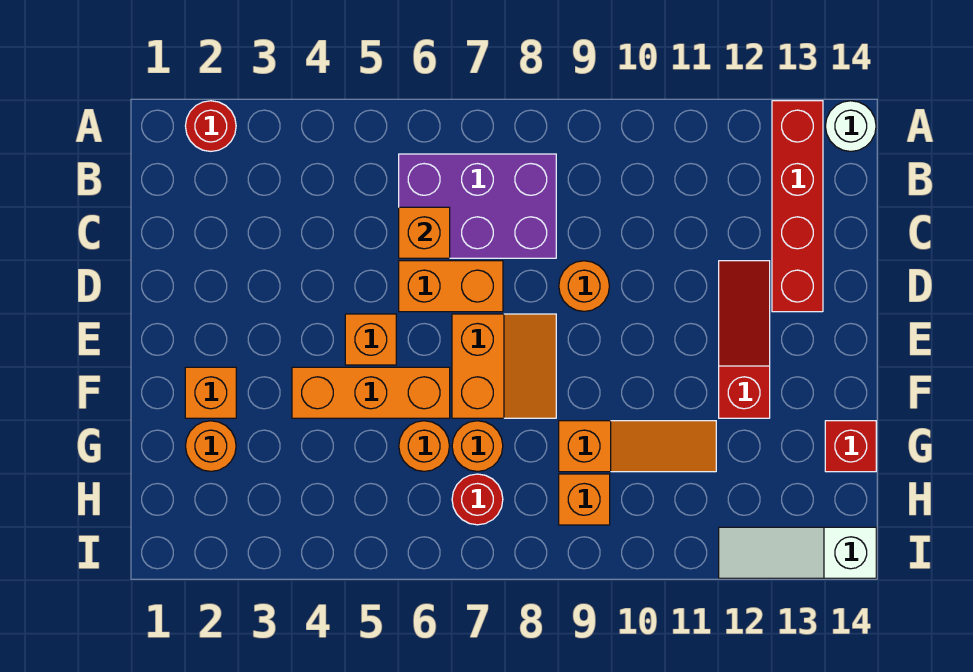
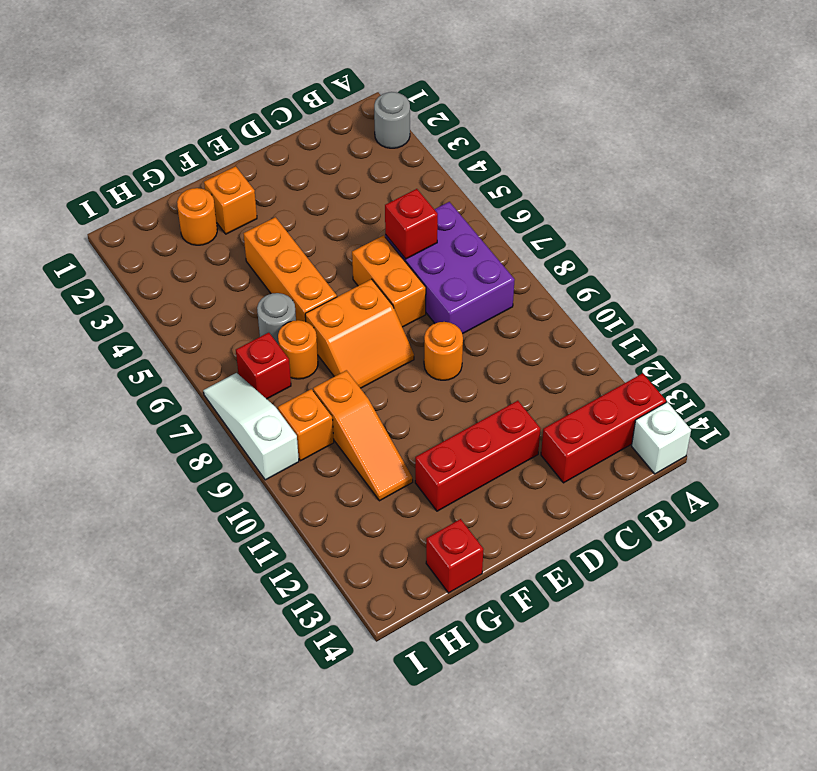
red 1x1 round brick [186,101,236,151] -> grey 1x1 round brick [374,92,410,148]
red 1x4 brick [772,101,823,312] -> red 1x3 brick [541,373,666,483]
white 1x1 round brick [825,101,876,151] -> white 1x1 brick [632,402,691,474]
orange 1x1 brick [399,207,450,258] -> red 1x1 brick [385,189,438,259]
red 1x3 slope [719,261,770,418] -> red 1x3 brick [415,401,540,511]
orange 1x1 brick [345,314,396,365] -> none
orange 1x1 round brick [399,421,449,471] -> grey 1x1 round brick [257,293,296,345]
red 1x1 round brick [452,474,503,525] -> red 1x1 brick [236,333,291,399]
white 1x3 slope [719,527,876,578] -> white 1x3 slope moved to [203,373,299,480]

